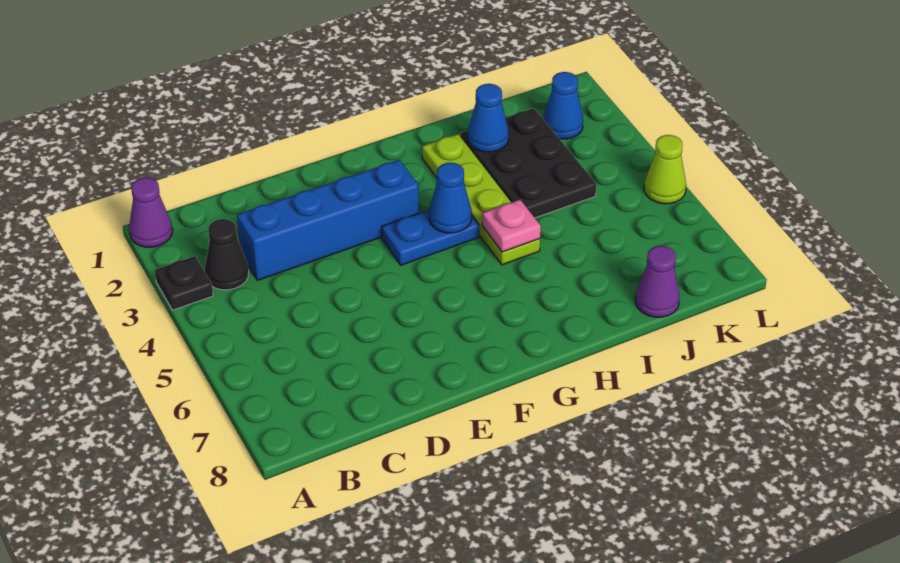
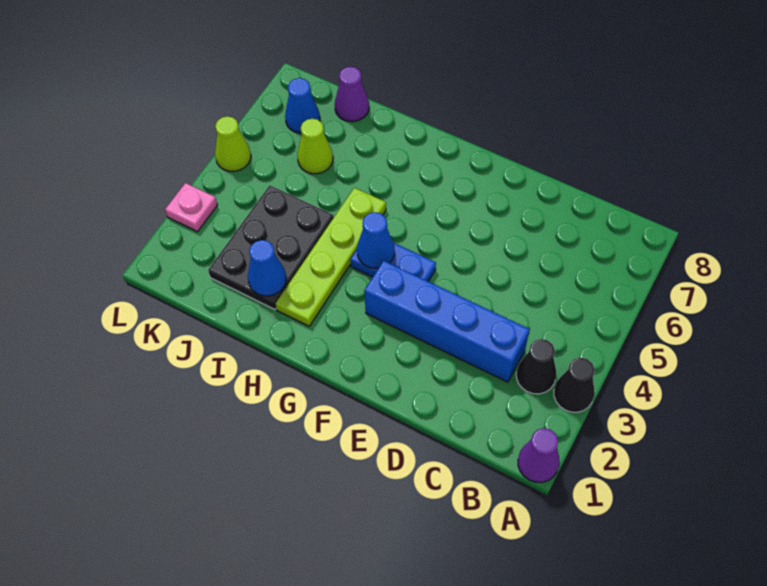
black 1x1 plate [155,256,213,310] -> black 1x1 cone [554,358,595,412]
pink 1x1 plate [482,200,541,252] -> pink 1x1 plate moved to [165,183,217,232]
none -> lime 1x1 cone [297,119,333,174]
blue 1x1 cone [543,72,583,139] -> blue 1x1 cone moved to [285,78,320,133]

